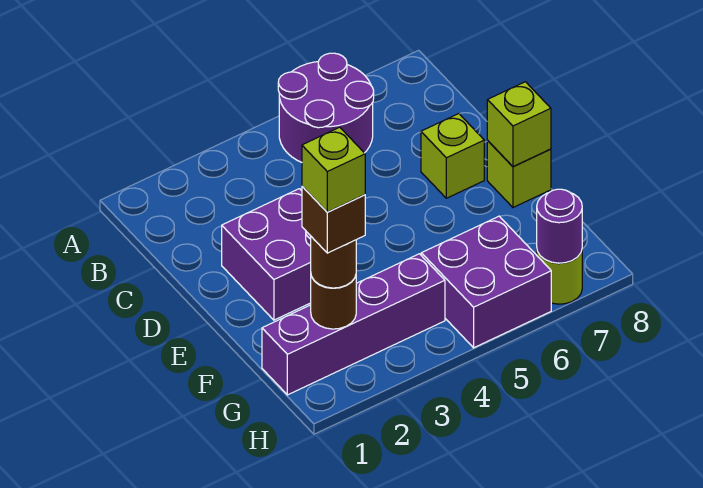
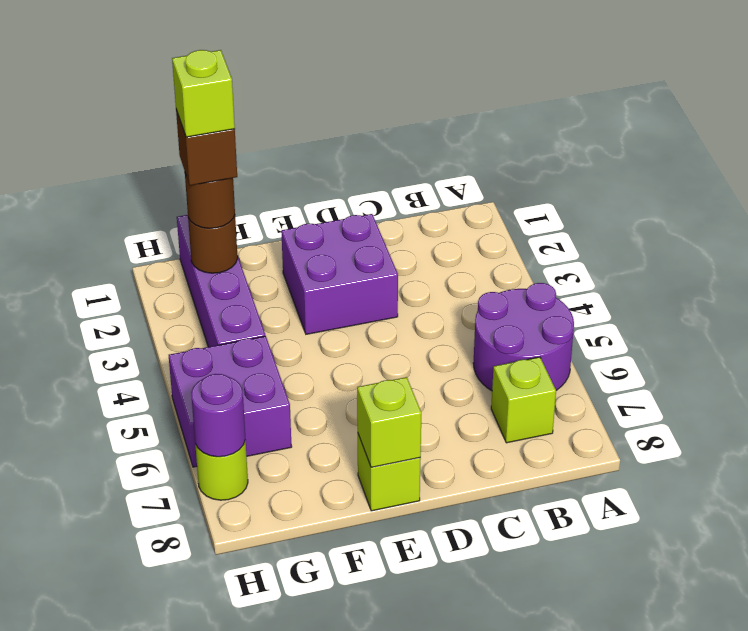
lime 1x1 brick [421,114,484,198] -> lime 1x1 brick moved to [491,357,556,443]

